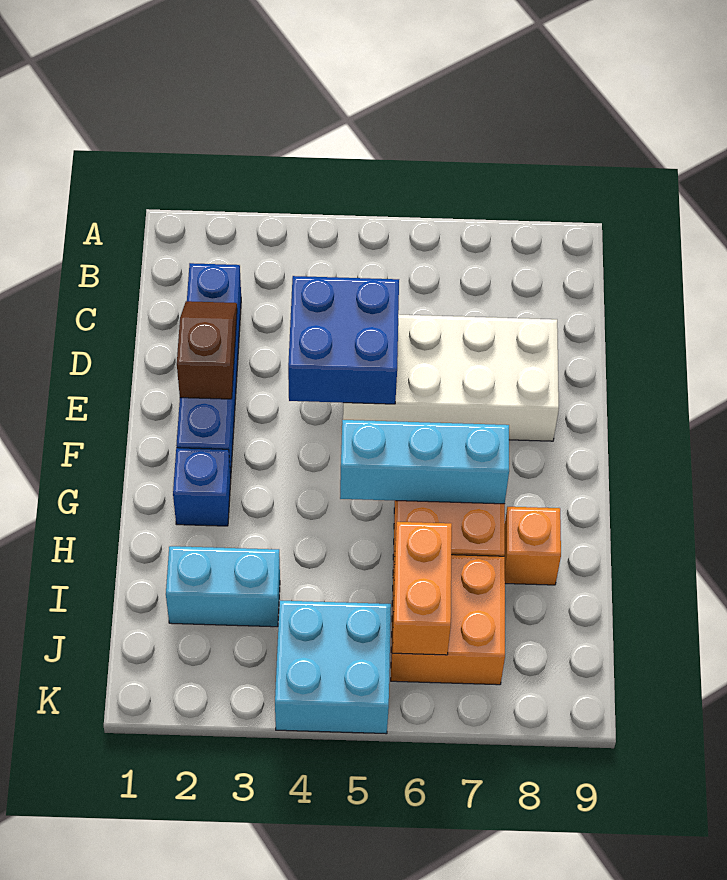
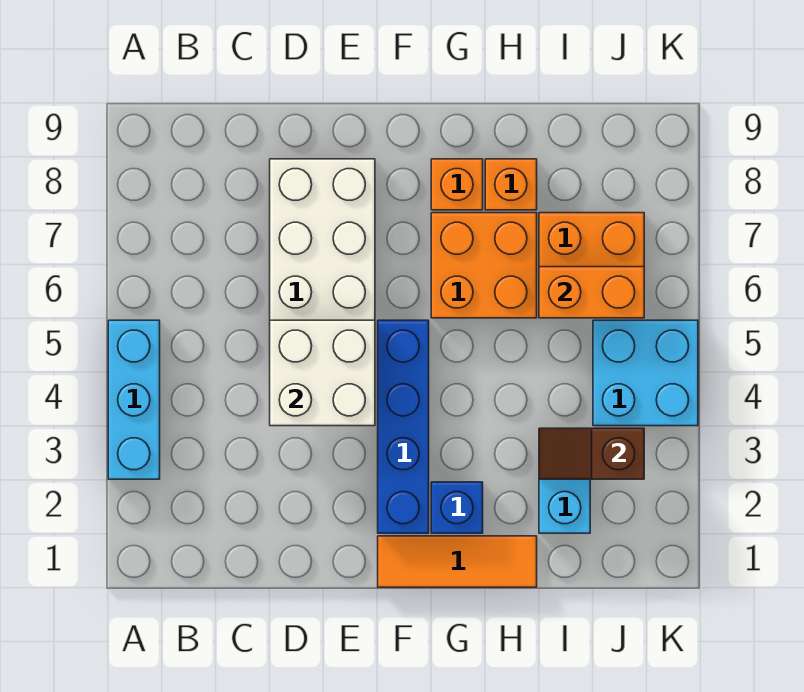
blue 1x4 brick [176,263,241,477] -> blue 1x4 brick turned to [378,320,429,533]
brown 1x2 slope [177,301,237,399] -> brown 1x2 slope moved to [539,428,644,479]
blue 2x2 brick [288,276,399,404] -> white 2x2 brick [270,320,375,426]
none -> orange 1x3 tile [378,536,537,587]
cyan 1x3 brick [340,420,509,504] -> cyan 1x3 brick moved to [108,320,160,479]
none -> orange 1x1 brick [431,159,483,210]

